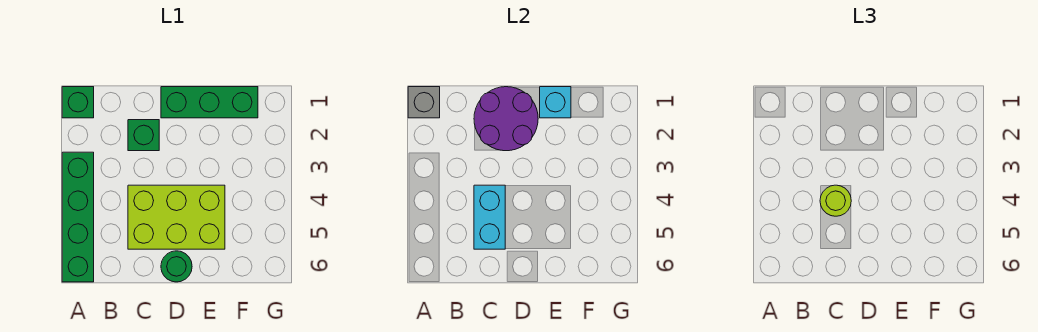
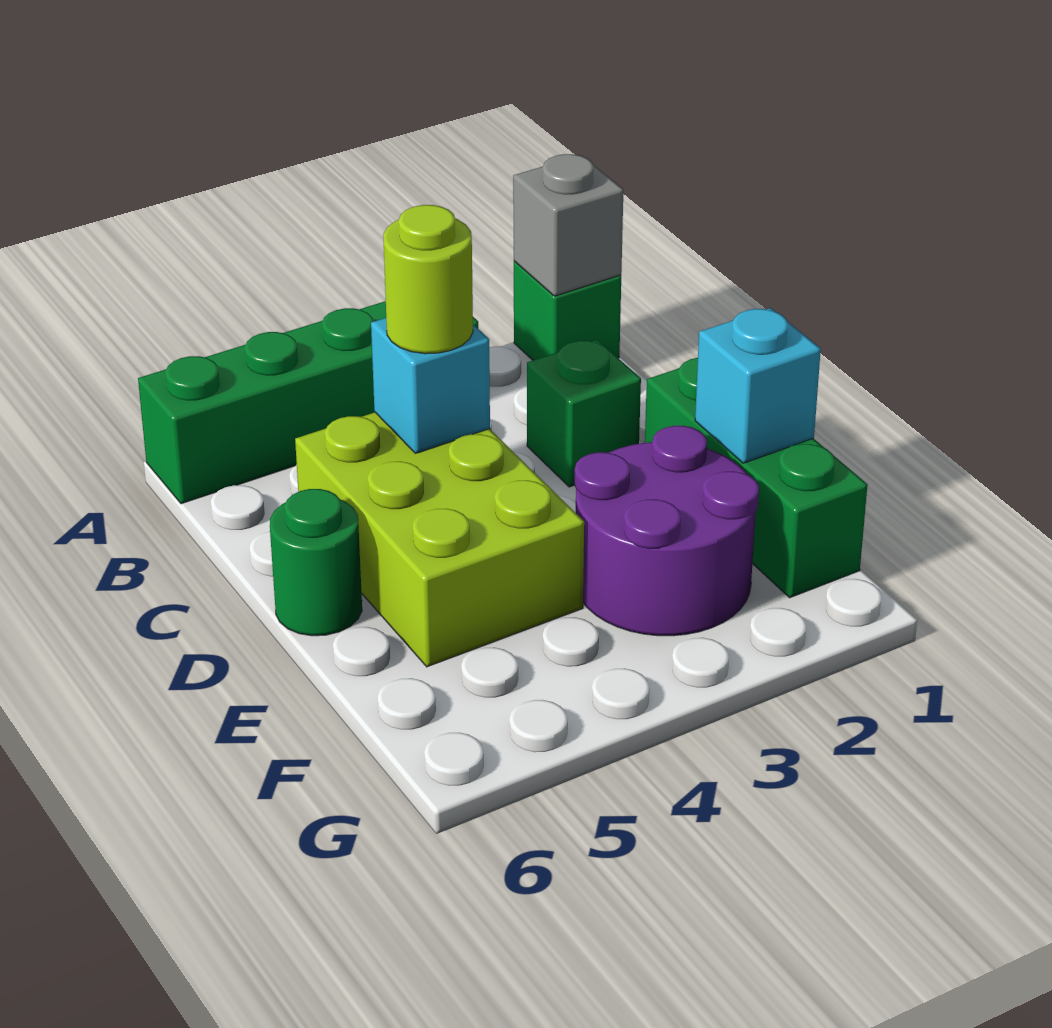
purple 2x2 round brick [474,87,538,151] -> purple 2x2 round brick moved to [575,426,759,636]
cyan 1x2 brick [474,185,505,249] -> cyan 1x1 brick [371,318,490,453]

